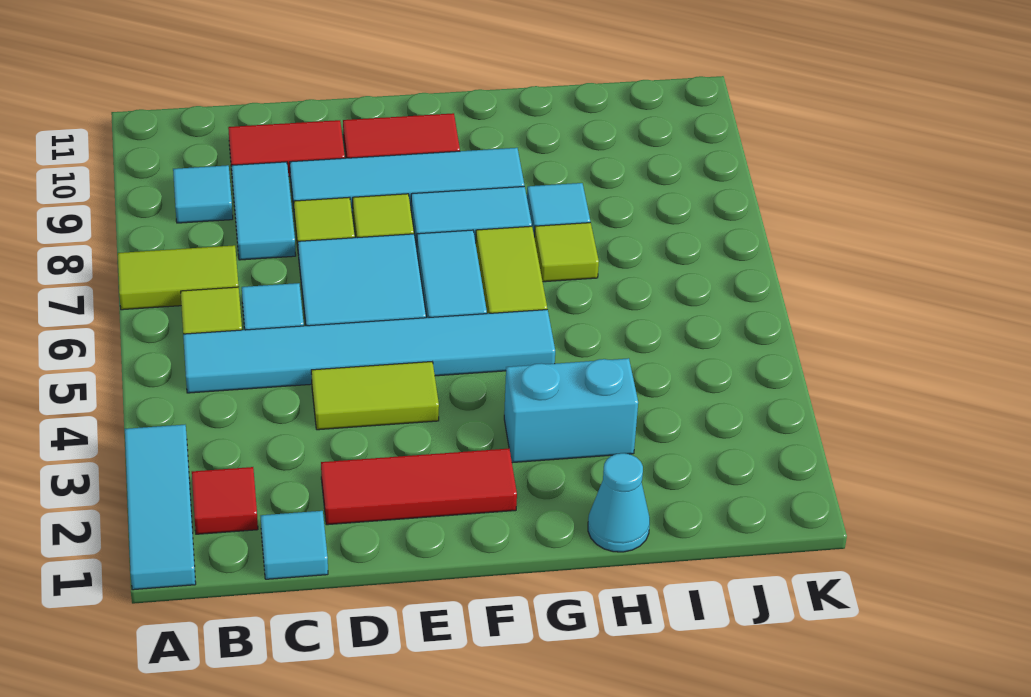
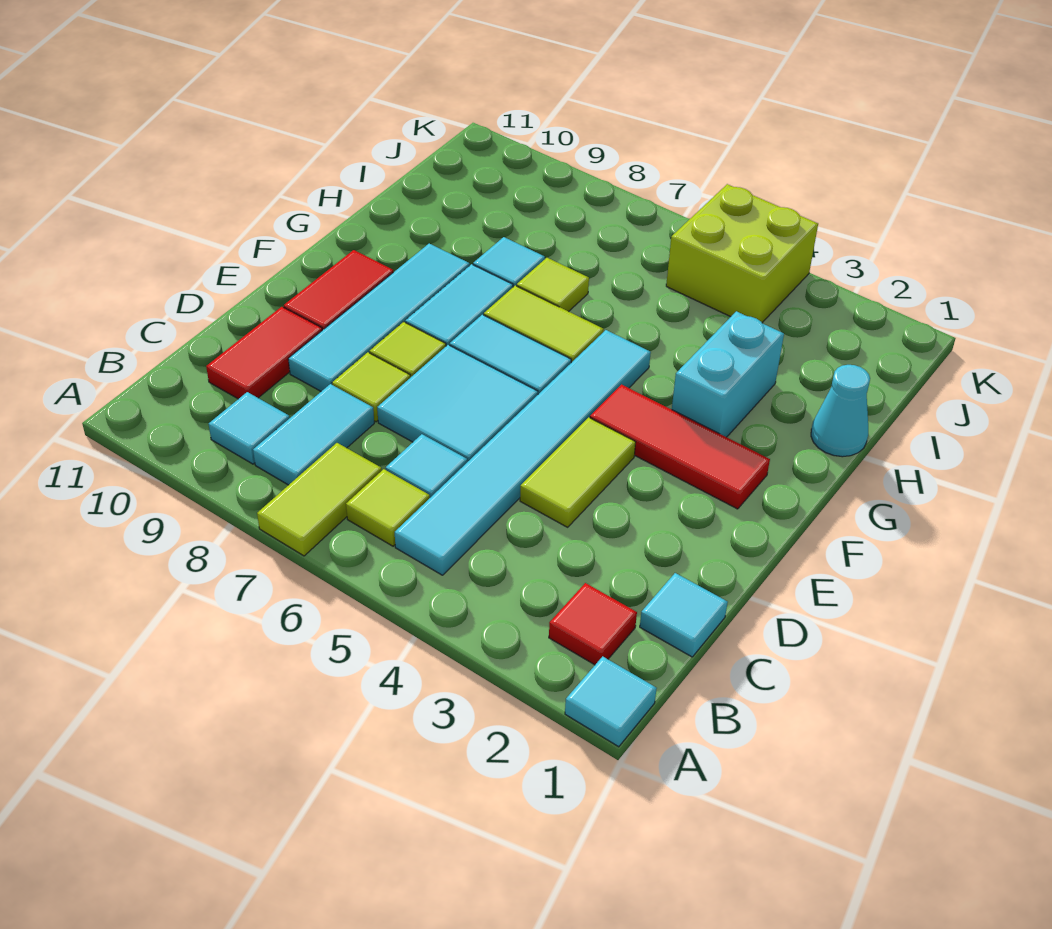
cyan 1x3 tile [125,425,196,590] -> cyan 1x1 tile [565,656,657,747]
cyan 1x2 tile [232,162,296,260] -> cyan 1x2 tile turned to [253,384,374,485]
red 1x3 tile [321,449,517,525] -> red 1x3 tile turned to [590,385,770,509]
none -> lime 2x2 brick [666,184,818,323]

